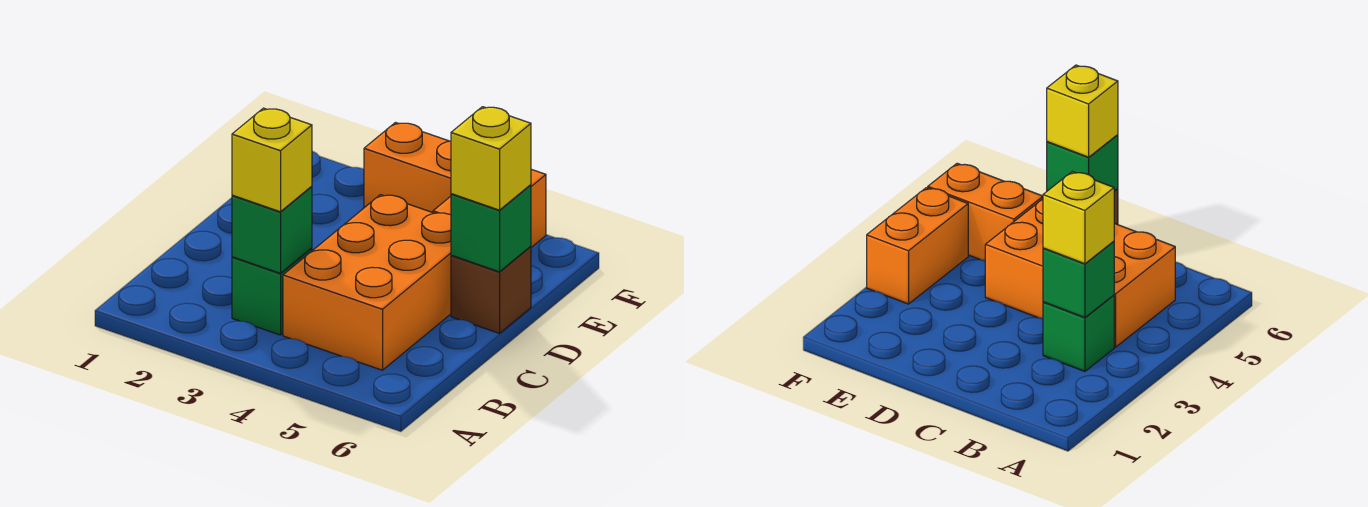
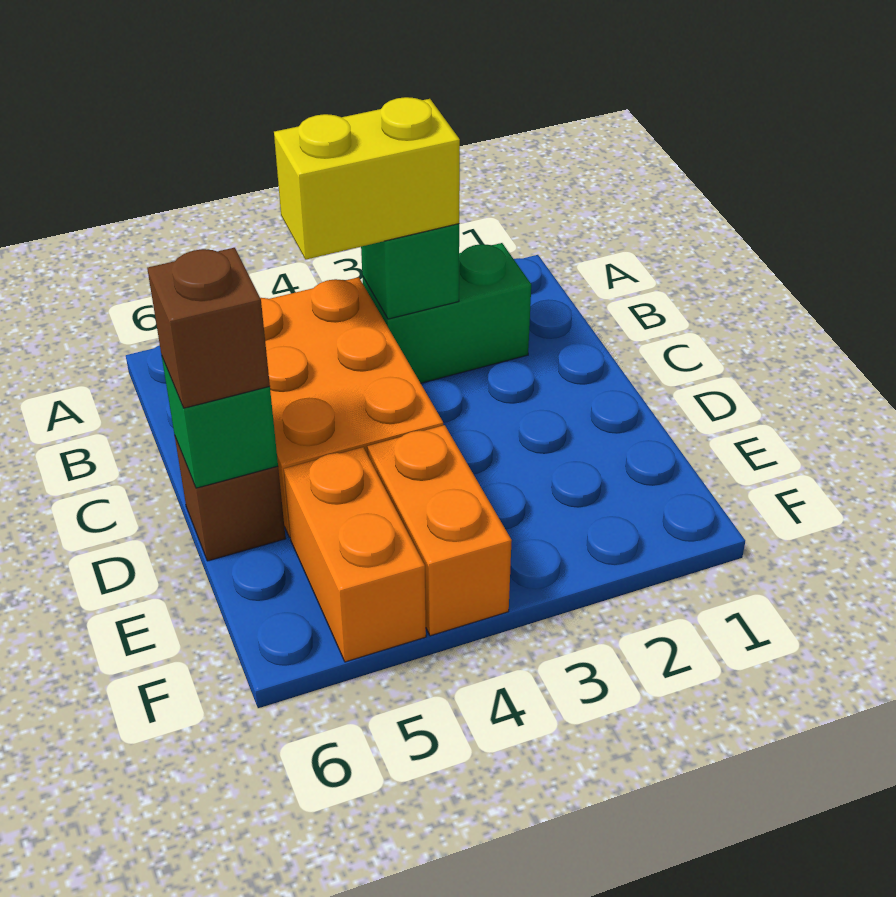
green 1x1 brick [232,248,312,335] -> green 1x2 brick [363,243,531,383]
yellow 1x1 brick [232,108,312,212] -> yellow 1x2 brick [274,97,460,260]
yellow 1x1 brick [451,107,531,210] -> brown 1x1 brick [147,248,270,408]
orange 1x2 brick [364,123,451,213] -> orange 1x2 brick turned to [367,425,512,636]

